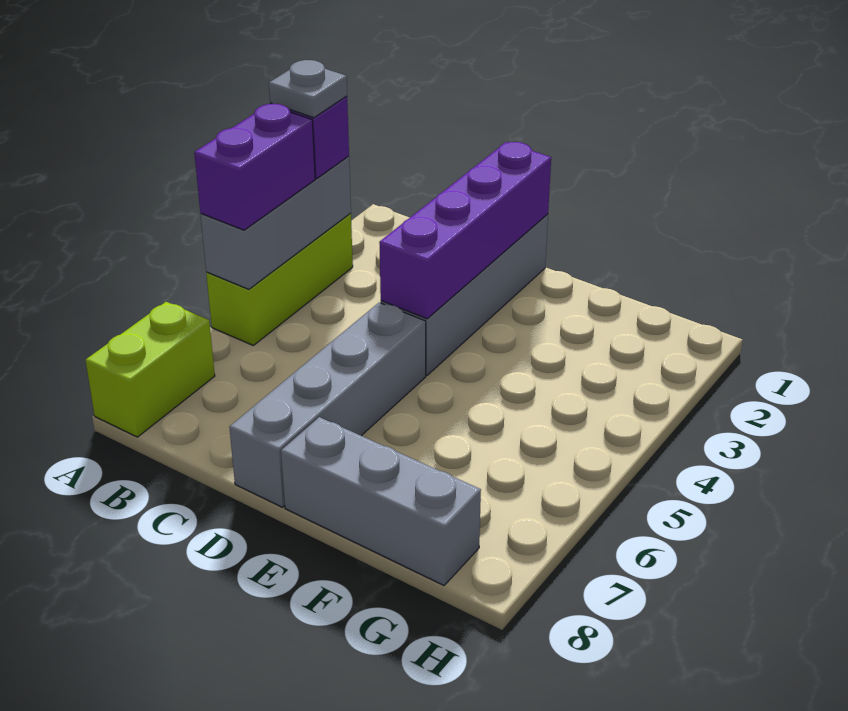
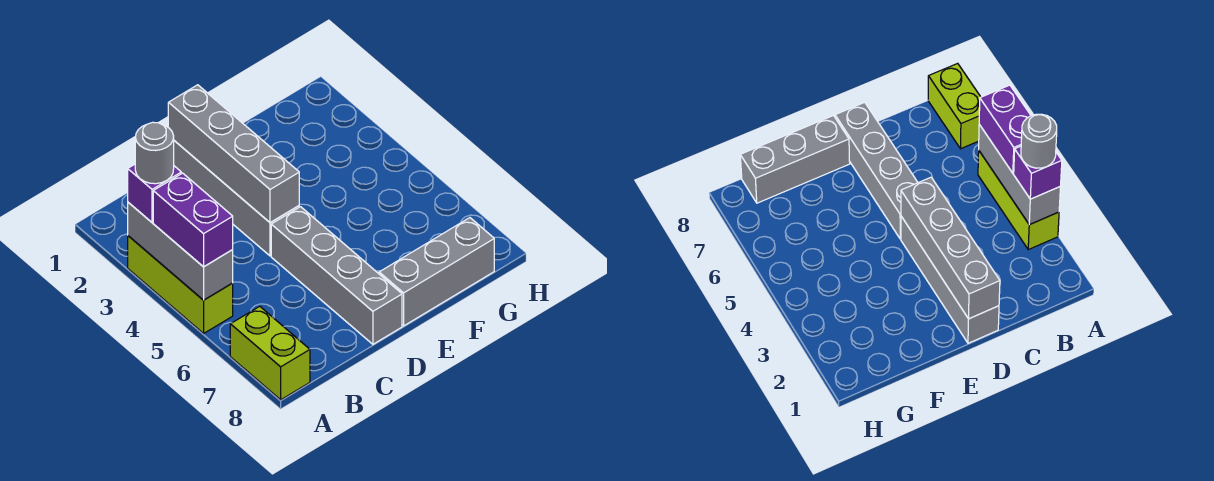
grey 1x1 plate [269,60,347,118] -> grey 1x1 round brick [135,122,174,184]
purple 1x4 brick [379,142,551,319] -> grey 1x4 brick [168,85,299,223]

